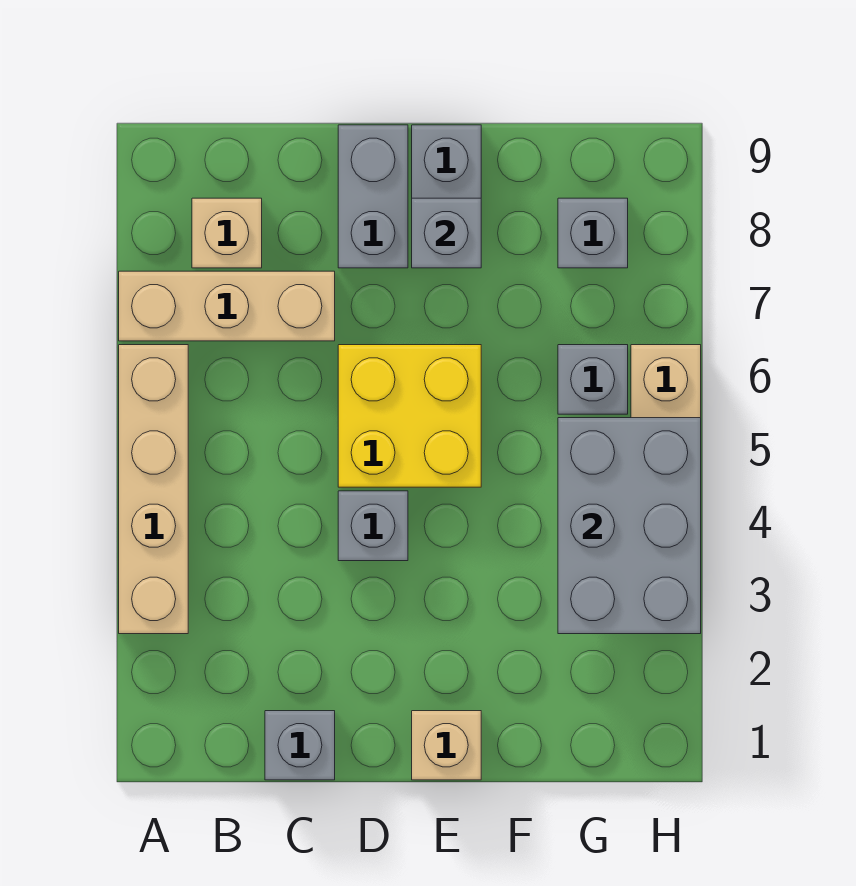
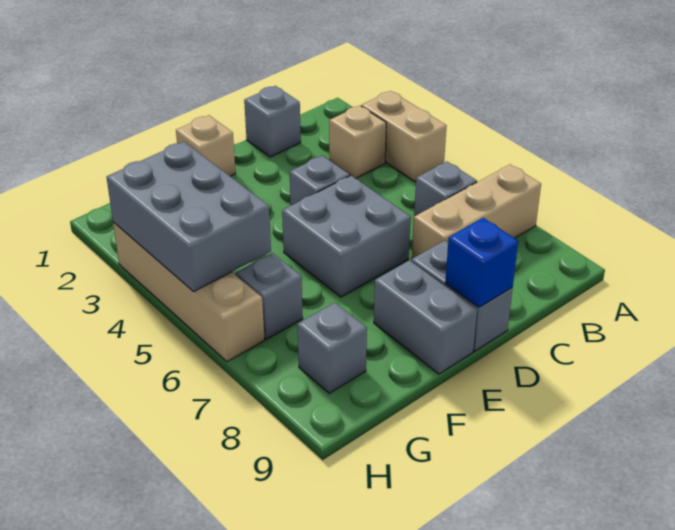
tan 1x4 brick [119,345,188,634] -> tan 1x2 brick [361,91,447,182]
tan 1x1 brick [192,198,262,268] -> tan 1x1 brick moved to [329,106,386,178]
yellow 2x2 brick [338,345,481,487] -> grey 2x2 brick [282,175,411,297]
none -> blue 1x1 brick [445,218,518,307]
grey 1x1 brick [412,198,481,268] -> grey 1x1 brick moved to [414,162,477,216]

